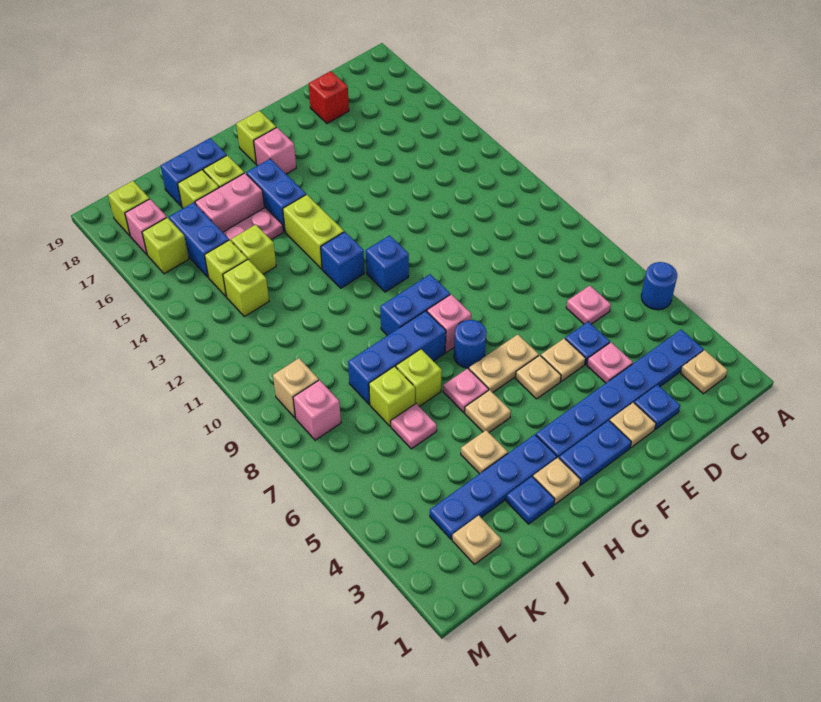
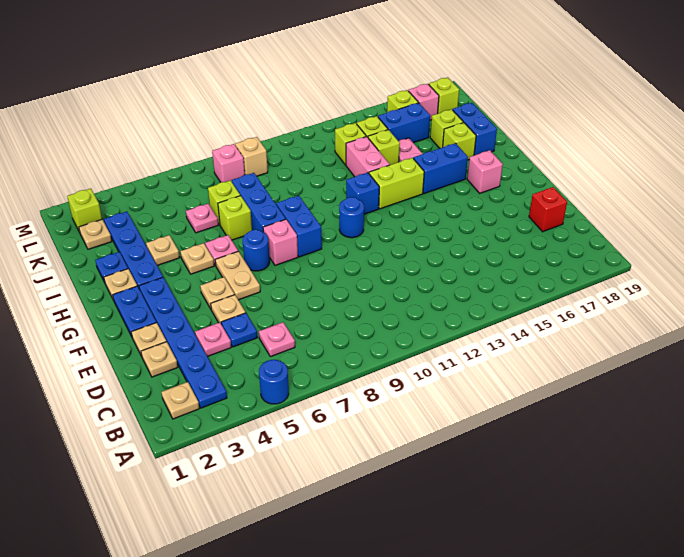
blue 1x1 plate [634,385,680,429] -> tan 1x1 plate [141,342,178,377]
blue 1x1 brick [366,235,409,292] -> blue 1x1 round brick [339,197,364,238]
lime 1x1 brick [236,111,276,164] -> lime 1x1 brick moved to [67,189,102,232]
pink 1x2 brick [195,173,264,232] -> pink 1x2 brick moved to [346,136,390,177]

